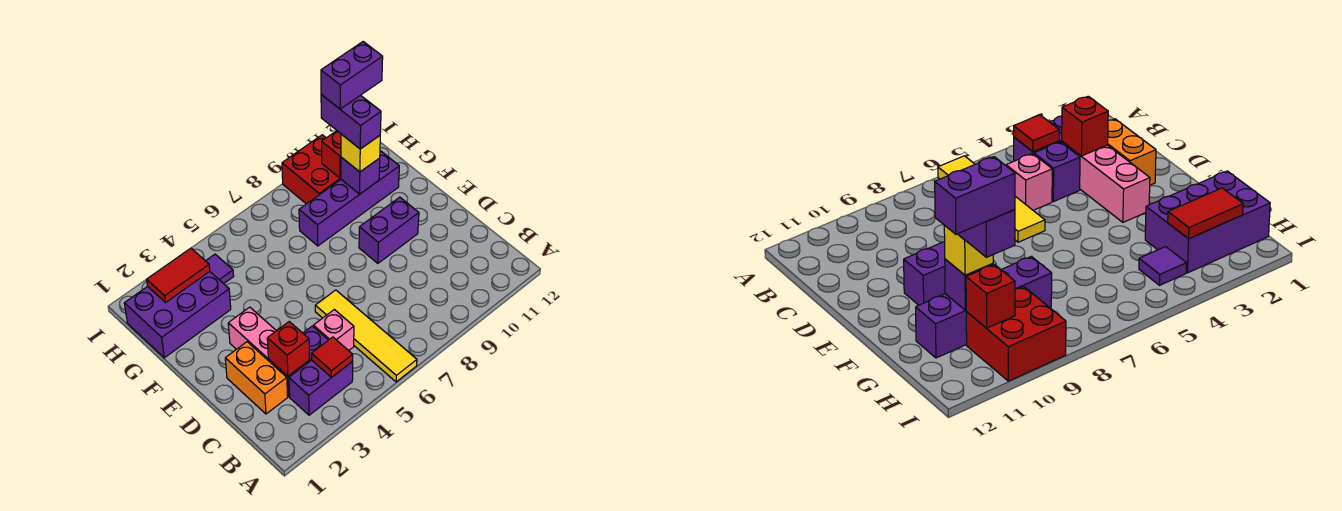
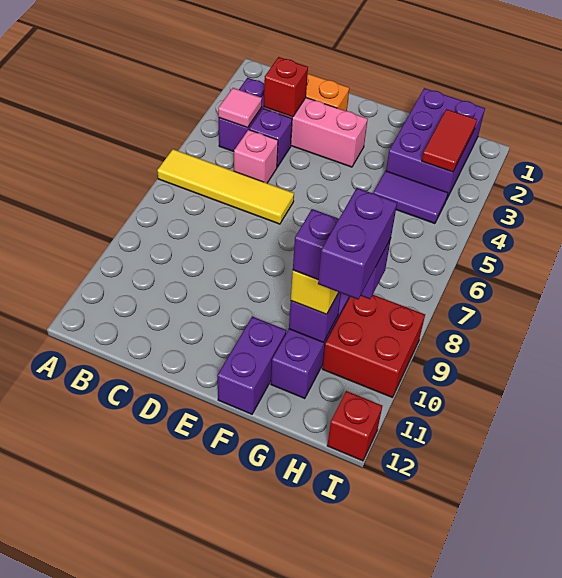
red 1x1 tile [311,337,353,378] -> pink 1x1 tile [218,88,262,128]
purple 1x2 brick [359,197,419,263] -> purple 1x2 brick moved to [217,317,286,414]
purple 1x1 tile [206,254,234,284] -> purple 1x2 tile [373,171,448,224]
red 1x1 brick [322,131,341,178] -> red 1x1 brick moved to [327,391,382,461]

